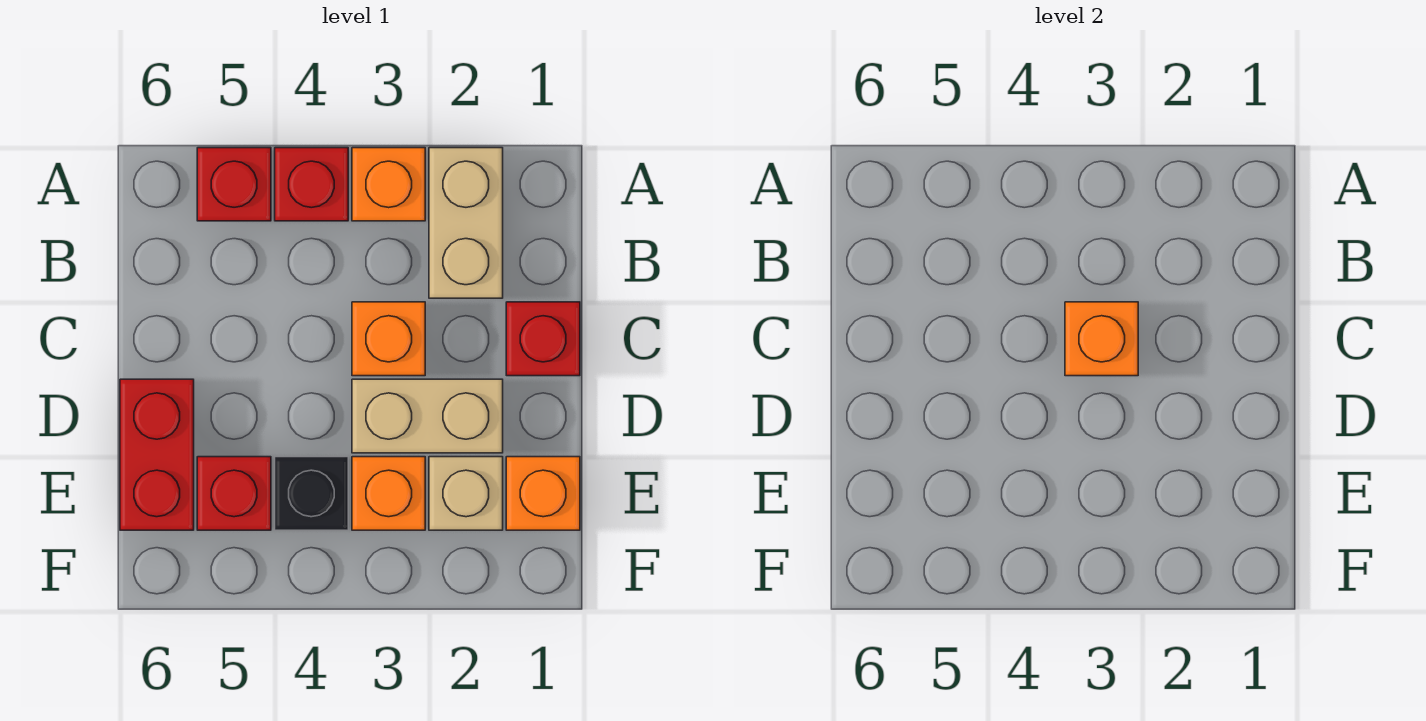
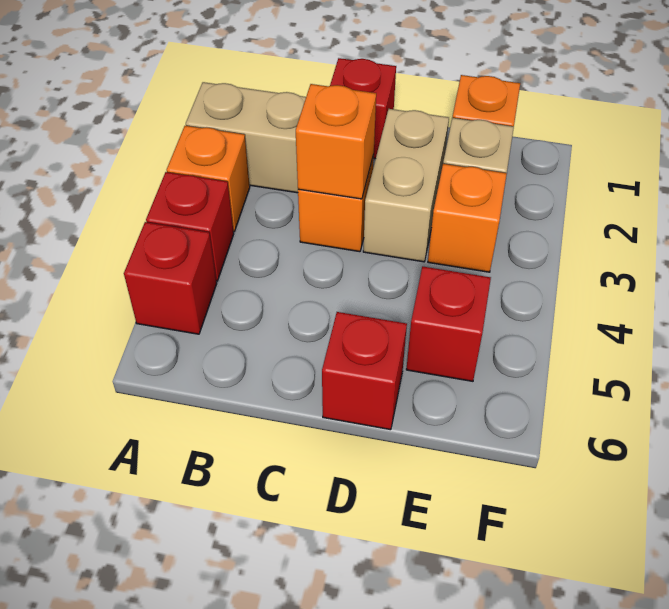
red 1x2 brick [120,379,194,530] -> red 1x1 brick [322,312,407,430]
black 1x1 brick [275,457,348,530] -> none

